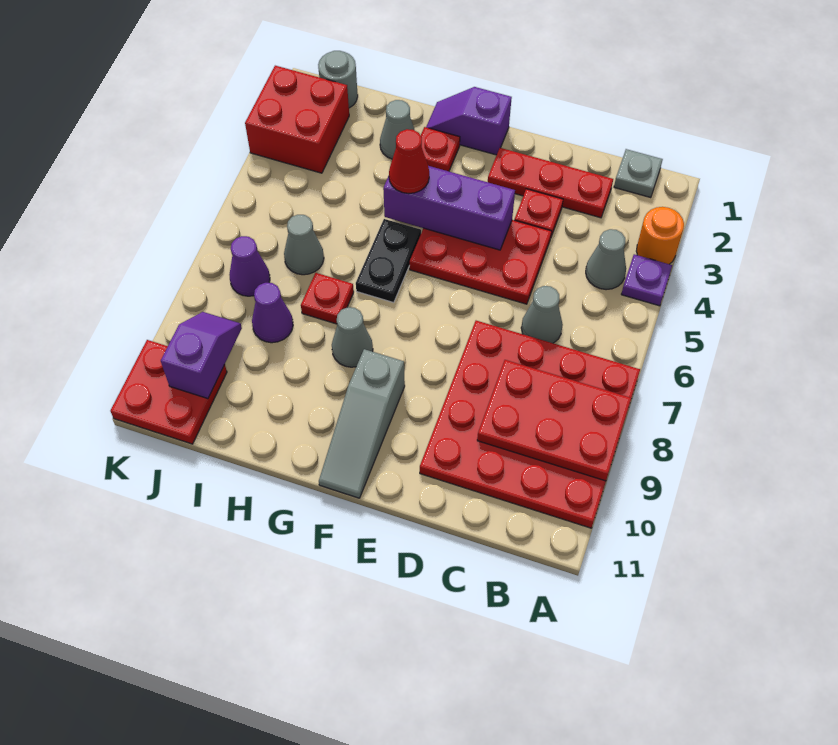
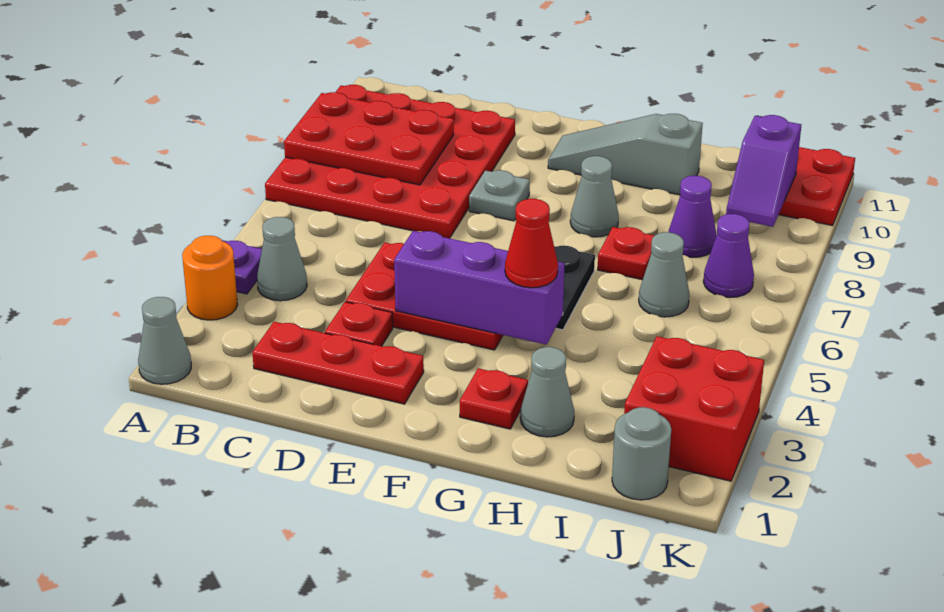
grey 1x1 plate [614,149,663,198] -> grey 1x1 plate moved to [469,170,530,221]
grey 1x1 cone [521,286,563,343] -> grey 1x1 cone moved to [138,297,191,384]
purple 1x2 slope [426,87,512,155] -> none
grey 1x3 slope [319,349,405,498] -> grey 1x3 slope turned to [548,114,703,195]

